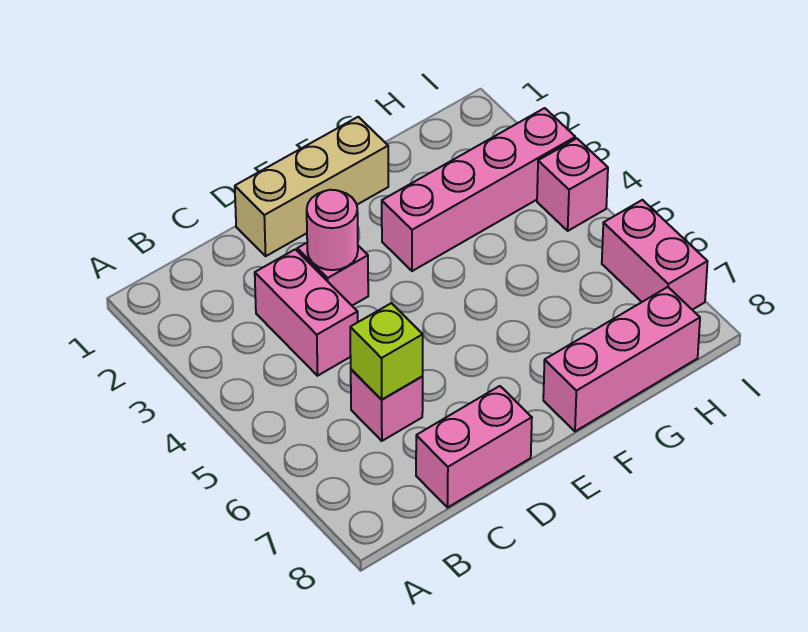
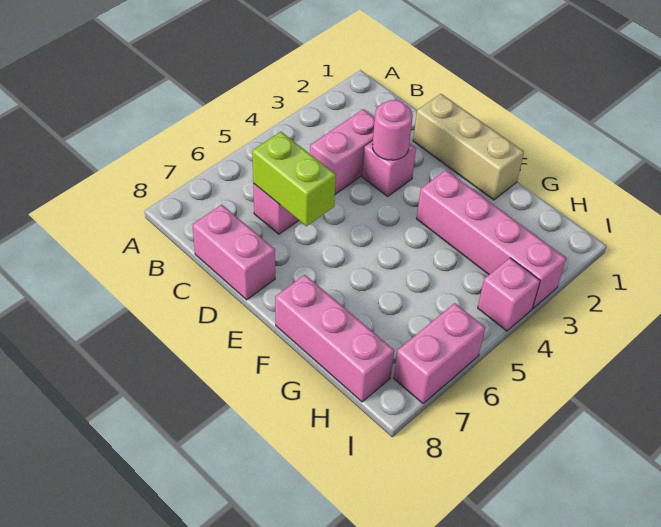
lime 1x1 brick [350,303,423,400] -> lime 1x2 brick [252,132,336,226]

